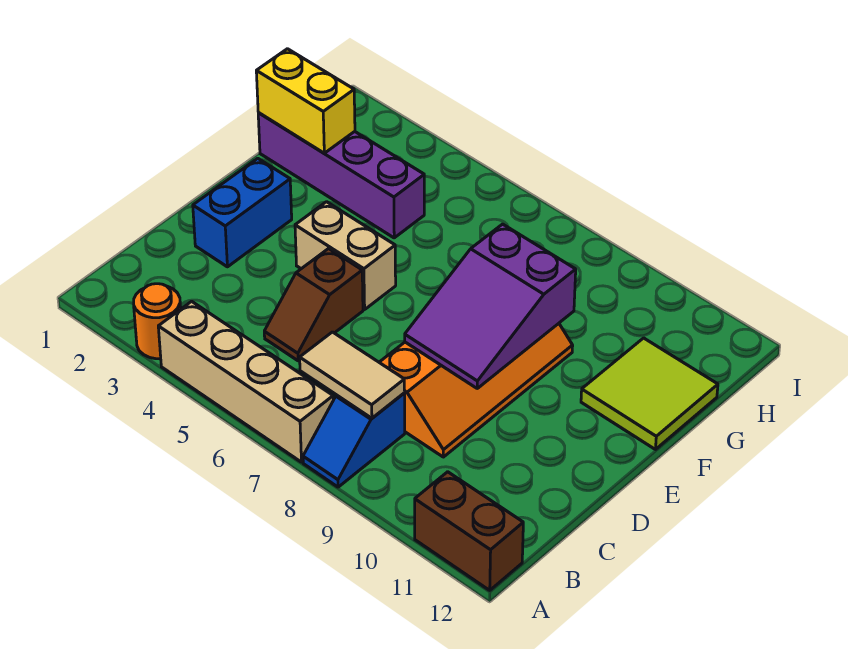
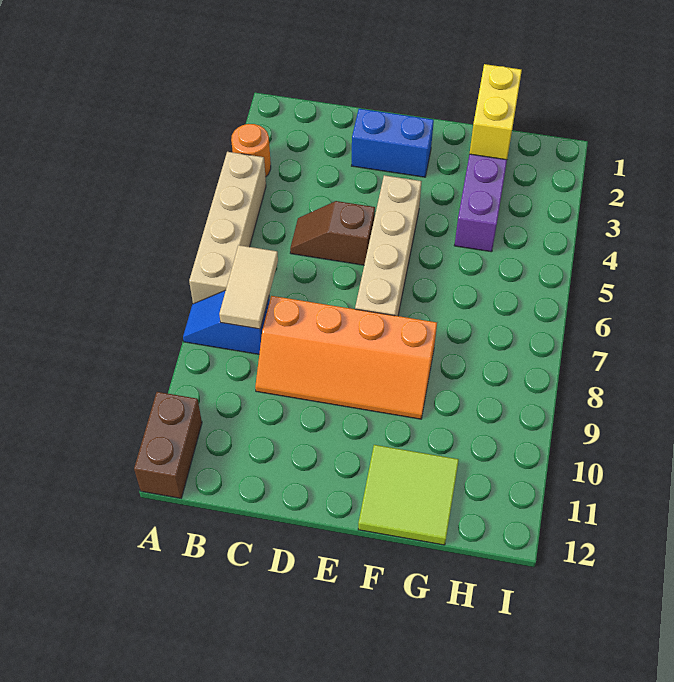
purple 2x3 slope [405,224,576,388] -> none
tan 1x2 brick [295,202,396,310] -> tan 1x4 brick [355,175,422,316]

